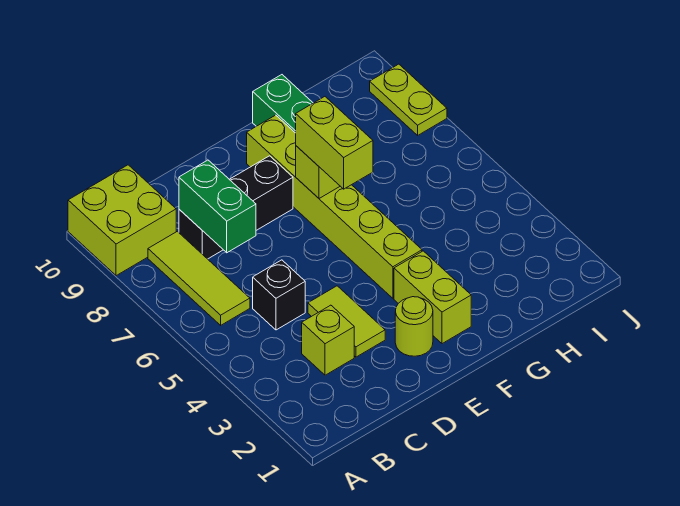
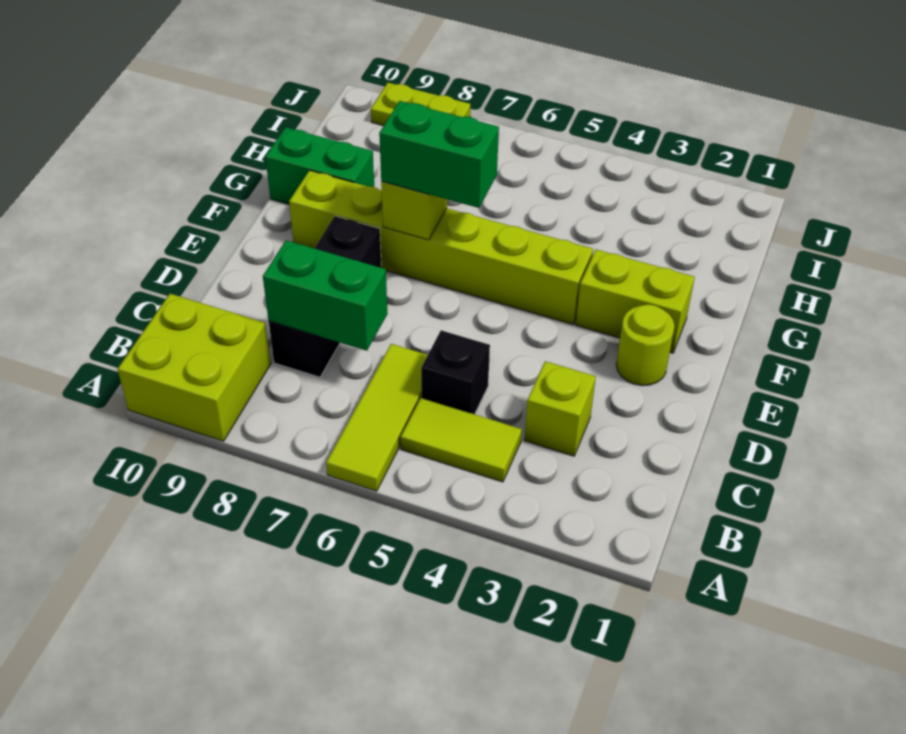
lime 1x3 tile [148,231,250,325] -> lime 1x3 tile turned to [326,344,428,491]
lime 1x2 tile [308,286,385,357] -> lime 1x2 tile moved to [401,398,522,482]
lime 1x2 brick [296,97,373,189] -> green 1x2 brick [379,101,499,208]

